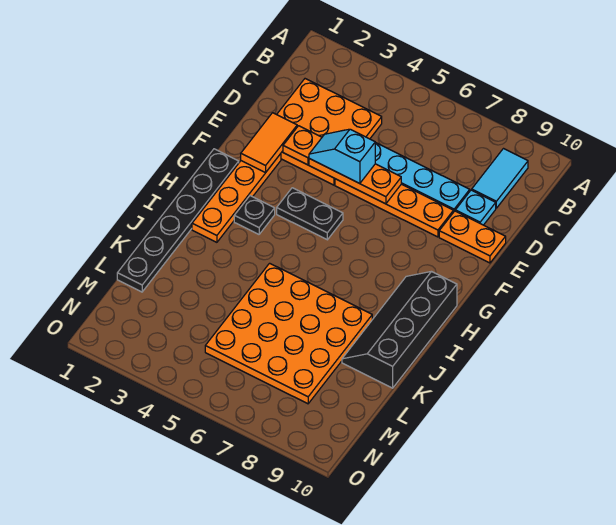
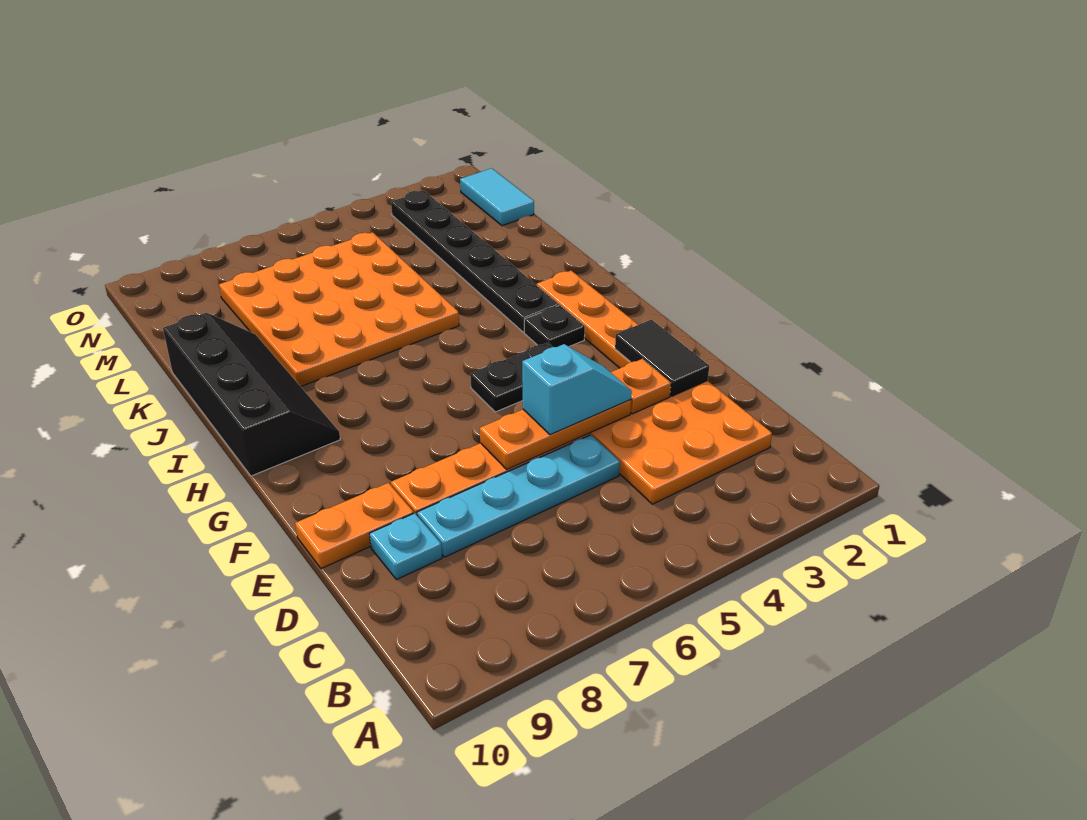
cyan 1x2 tile [472,149,528,208] -> cyan 1x2 tile moved to [460,168,534,226]
orange 1x2 tile [241,113,297,173] -> black 1x2 tile [615,320,709,396]
black 1x6 plate [117,149,239,292] -> black 1x6 plate moved to [391,191,559,332]

